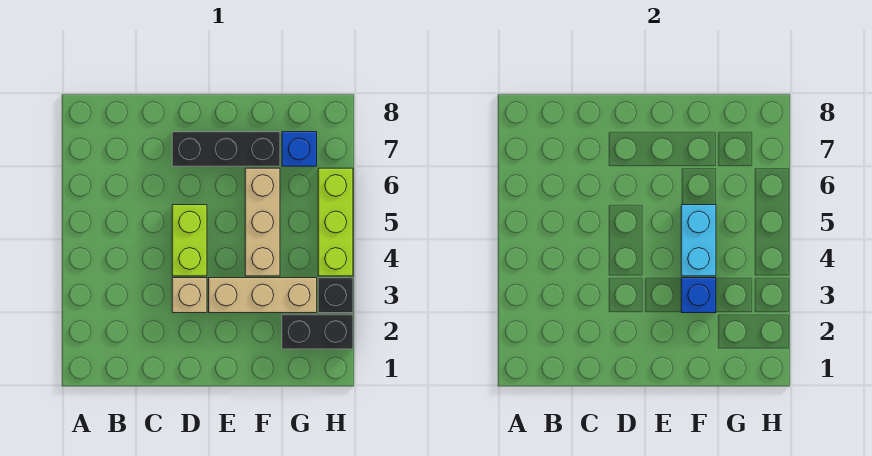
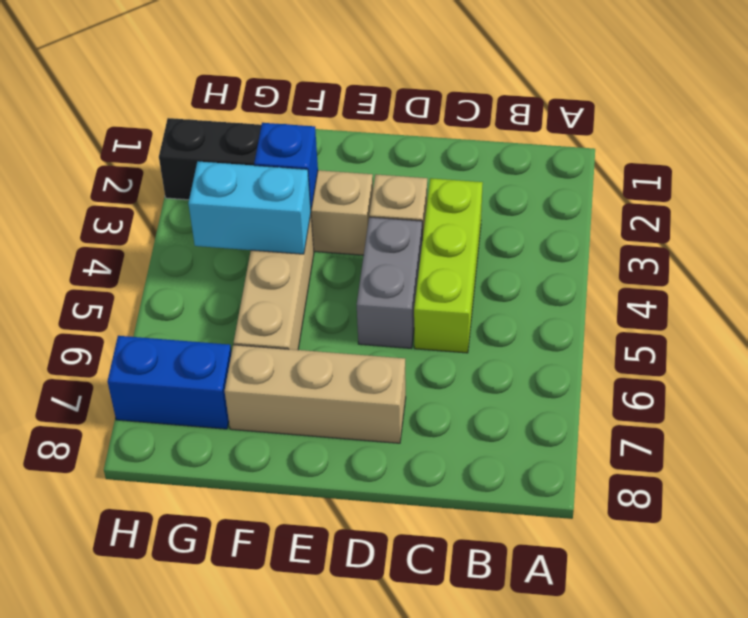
lime 1x2 brick [172,205,207,276] -> grey 1x2 brick [357,217,422,348]
black 1x3 brick [172,132,280,166] -> tan 1x3 brick [225,345,406,443]
cyan 1x2 brick [681,205,716,276] -> cyan 1x2 brick turned to [188,161,311,254]
blue 1x1 brick [282,132,317,166] -> blue 1x2 brick [107,336,231,429]
black 1x1 brick [318,278,353,313] -> none
lime 1x3 brick [318,168,353,276] -> lime 1x3 brick moved to [414,178,483,353]

